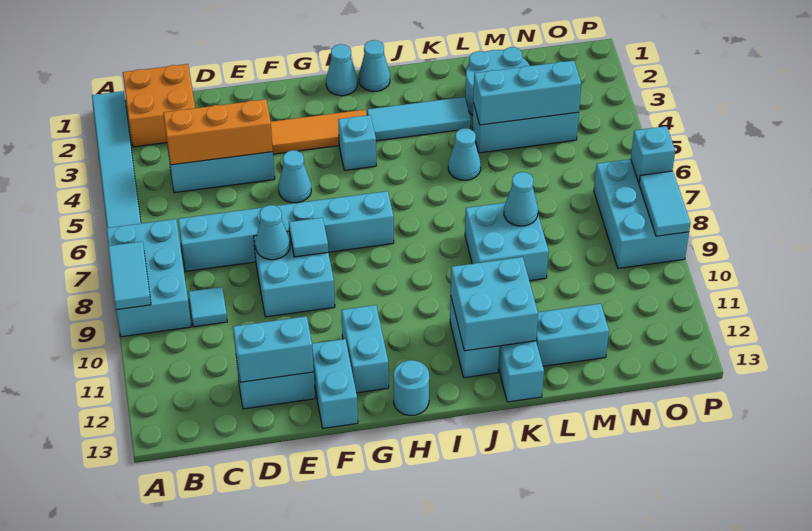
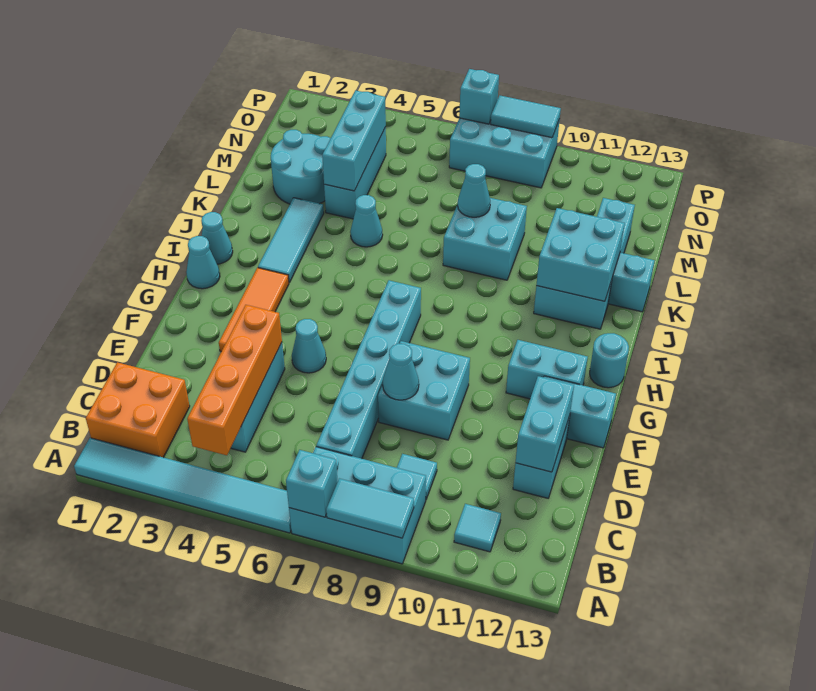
orange 1x3 brick [163,99,273,165] -> orange 1x4 brick [187,305,282,455]
cyan 1x1 tile [289,218,328,257] -> cyan 1x1 tile moved to [454,504,501,552]
cyan 1x1 brick [338,115,376,170] -> cyan 1x1 brick moved to [286,450,338,517]

